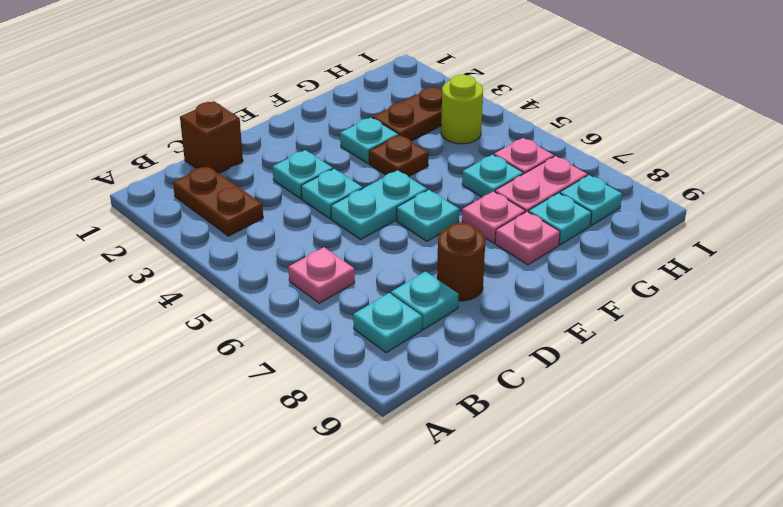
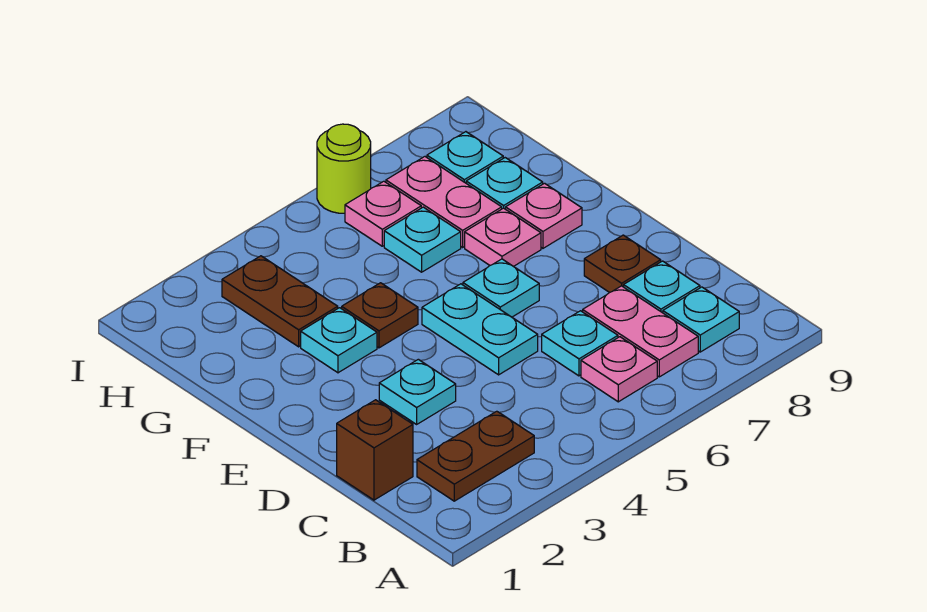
none -> pink 1x2 plate [583,286,698,377]
cyan 1x1 plate [301,169,363,219] -> cyan 1x1 plate moved to [542,311,618,376]
brown 1x1 round brick [437,223,485,301] -> brown 1x1 plate [584,235,661,293]
lime 1x1 round brick [441,75,483,144] -> lime 1x1 round brick moved to [317,124,371,213]

